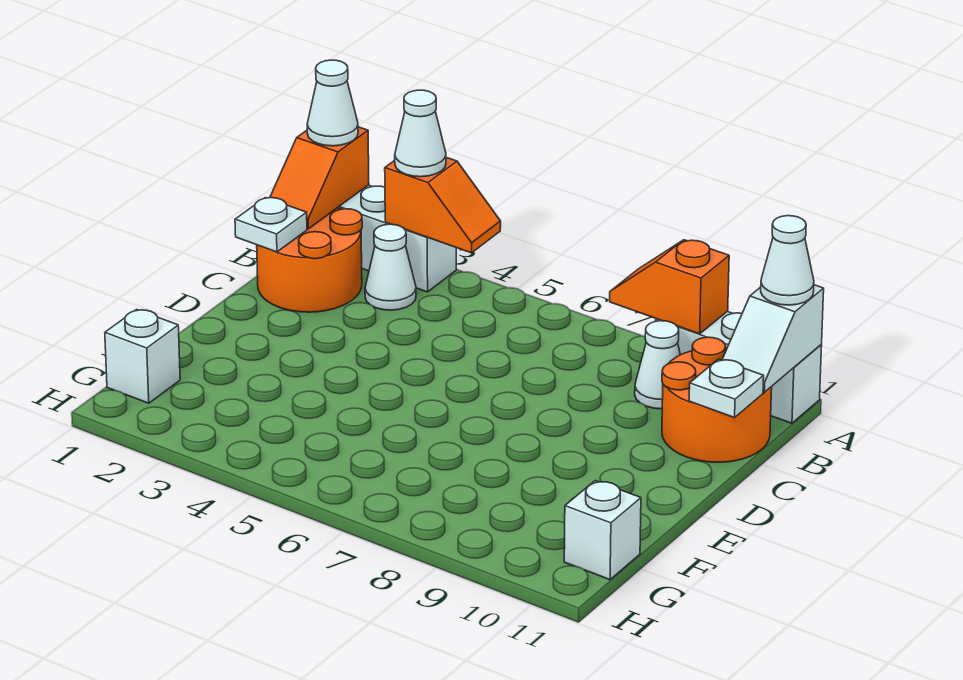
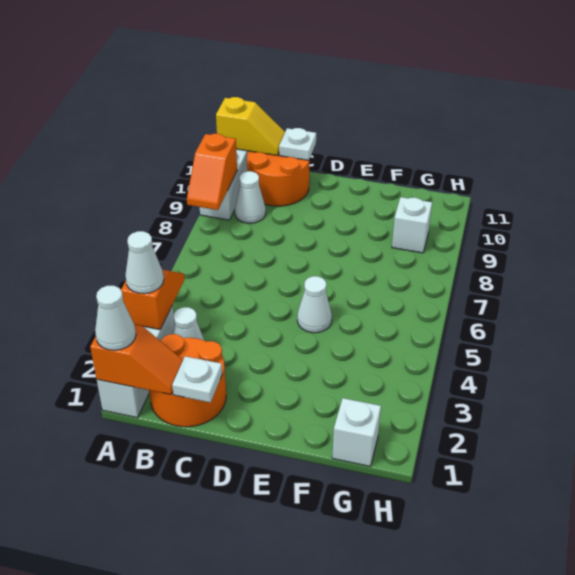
white 1x2 slope [722,285,824,392] -> yellow 1x2 slope [216,97,285,156]
white 1x1 cone [761,216,814,305] -> white 1x1 cone moved to [297,276,332,333]
white 1x1 brick [564,481,641,580] -> white 1x1 brick moved to [392,197,432,253]

